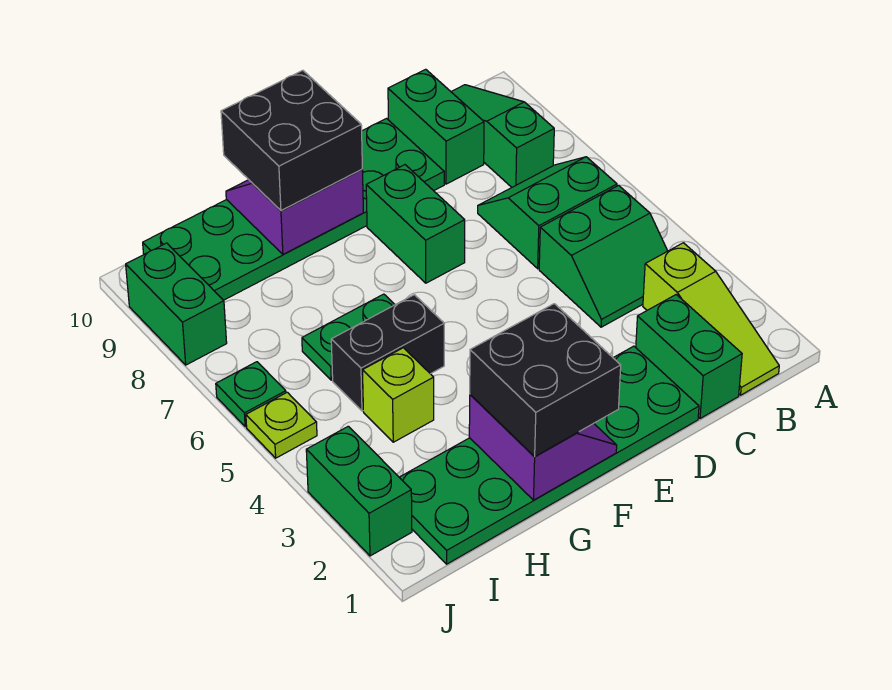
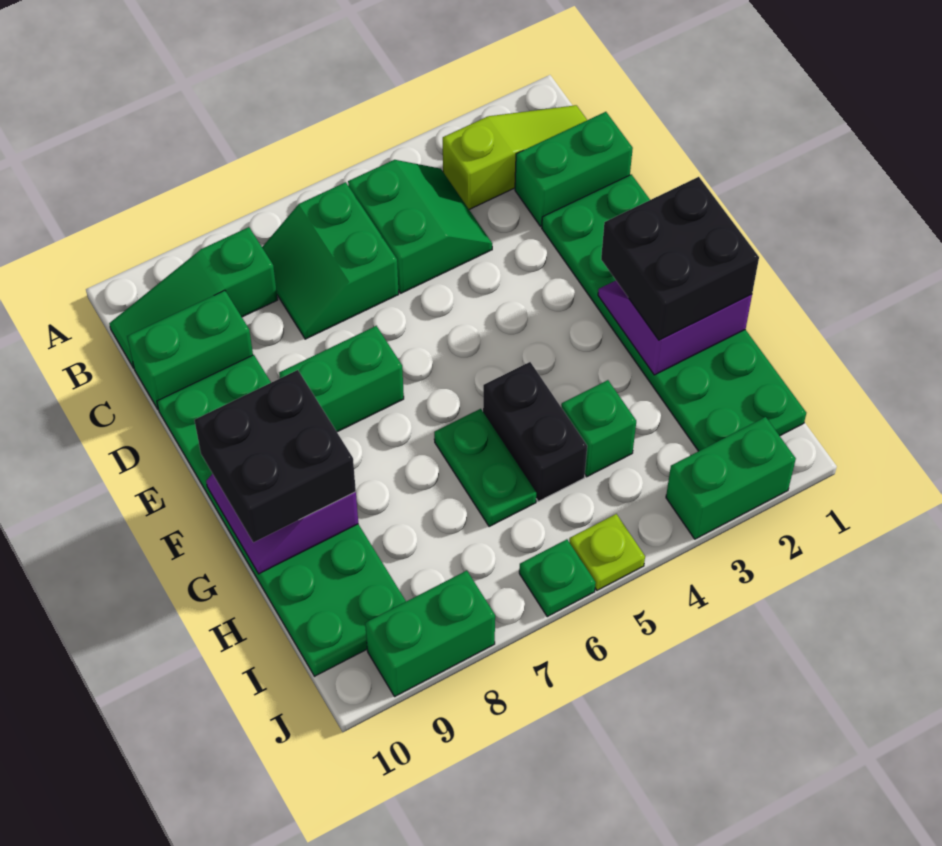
lime 1x1 brick [363,348,434,442] -> green 1x1 brick [561,380,636,477]

